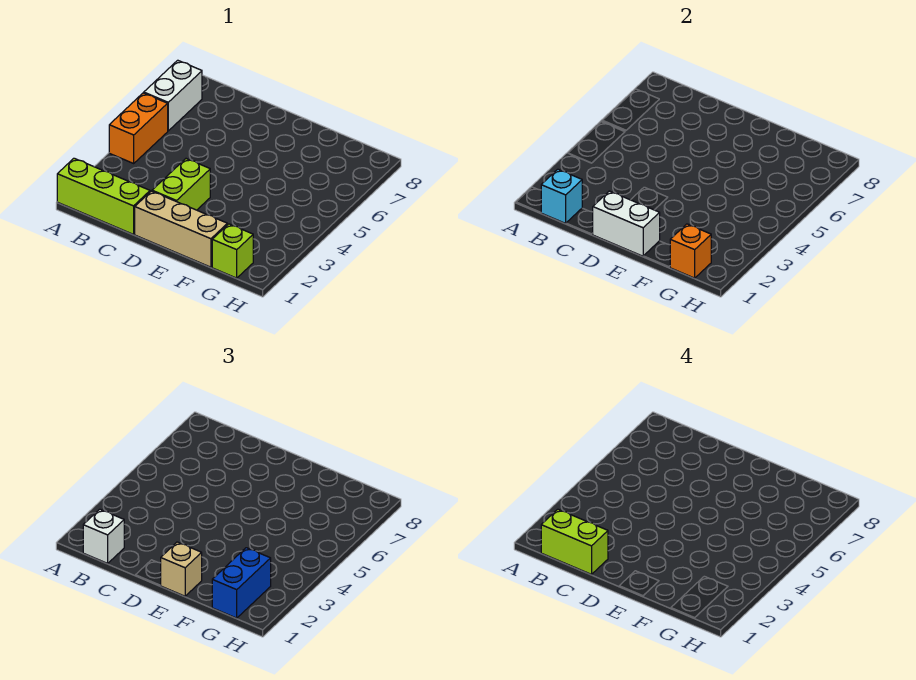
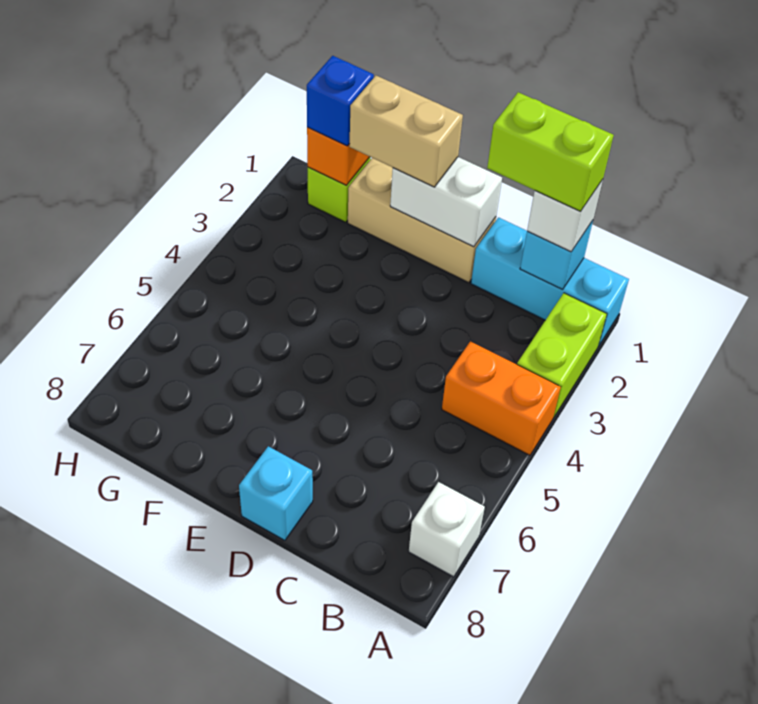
lime 1x3 brick [57,158,150,234] -> cyan 1x3 brick [471,217,629,346]
orange 1x2 brick [109,93,168,163] -> orange 1x2 brick turned to [442,341,561,455]
white 1x2 brick [144,60,202,131] -> white 1x1 brick [409,482,485,577]
lime 1x2 brick [152,159,210,210] -> lime 1x2 brick moved to [517,293,607,418]
none -> cyan 1x1 brick [239,446,313,540]
tan 1x1 brick [160,542,202,596] -> tan 1x2 brick [349,76,463,187]
blue 1x2 brick [212,548,271,618] -> blue 1x1 brick [307,56,374,146]

